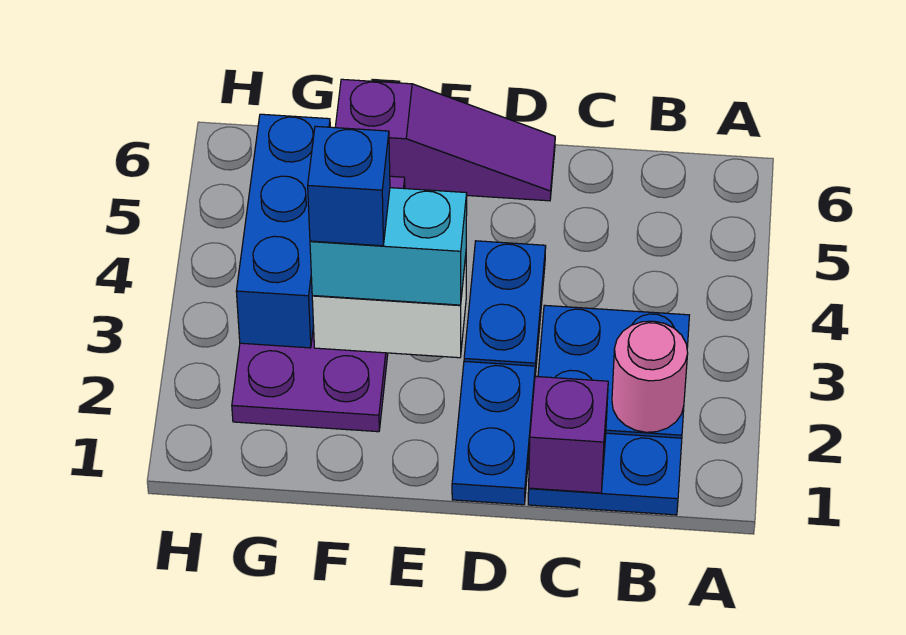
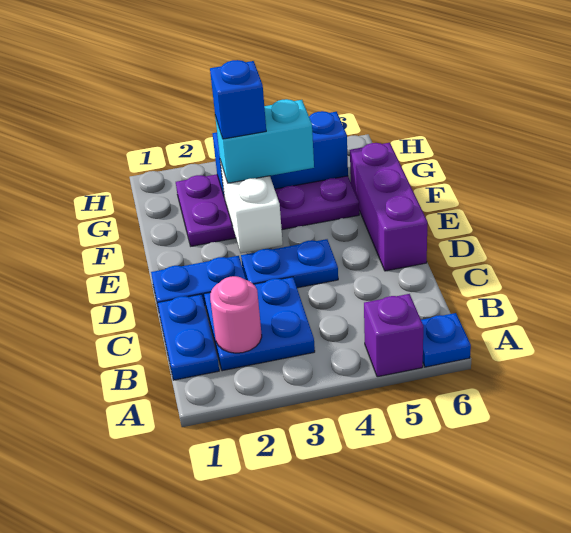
none -> blue 1x1 plate [421,313,471,367]
purple 1x1 brick [529,376,608,493] -> purple 1x1 brick moved to [364,294,423,377]
purple 1x3 slope [335,79,555,201] -> purple 1x3 brick [350,143,427,271]
cyan 1x2 brick [310,188,467,305] -> cyan 1x2 brick turned to [215,99,314,183]

